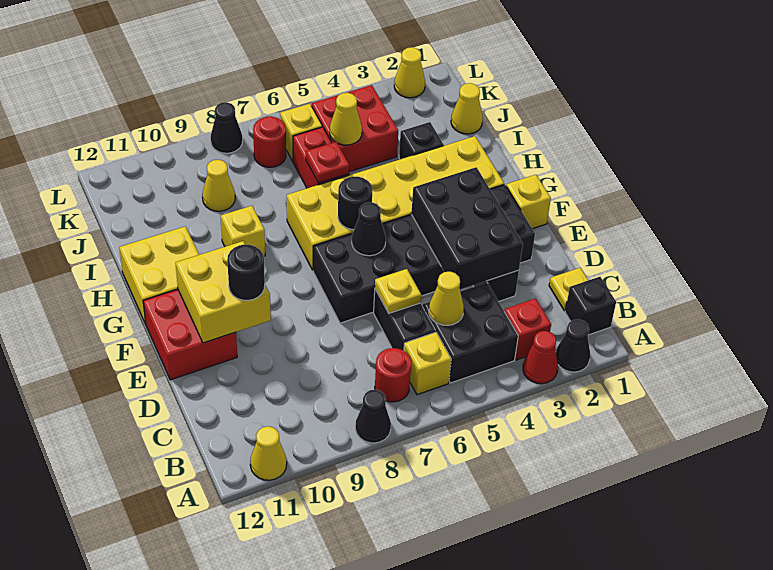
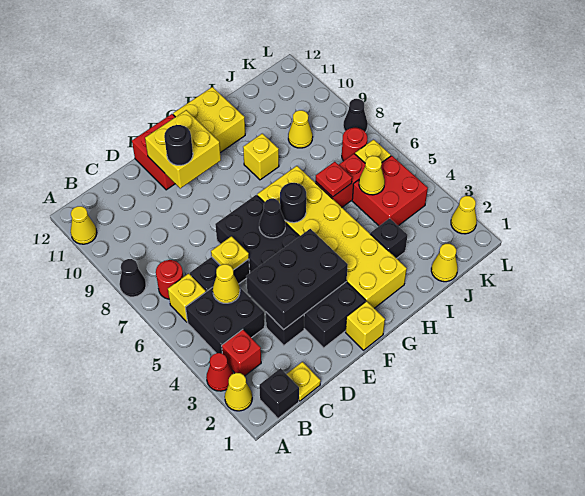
black 1x1 cone [556,319,590,372] -> yellow 1x1 cone [225,373,252,411]

